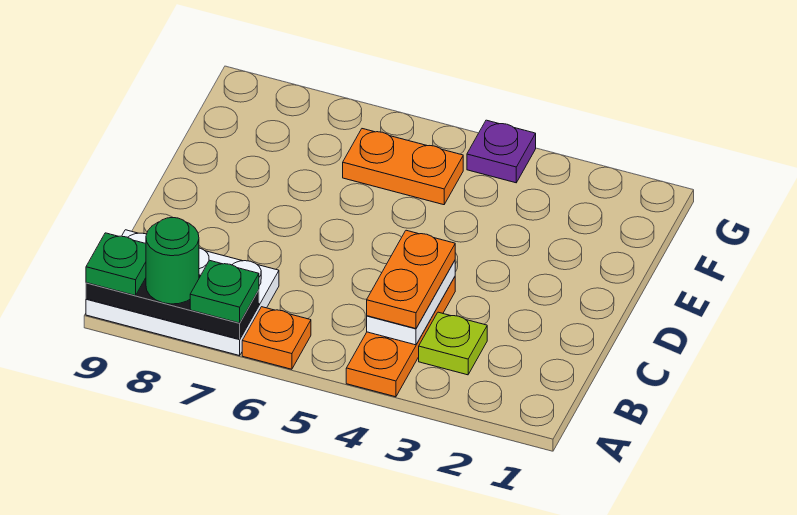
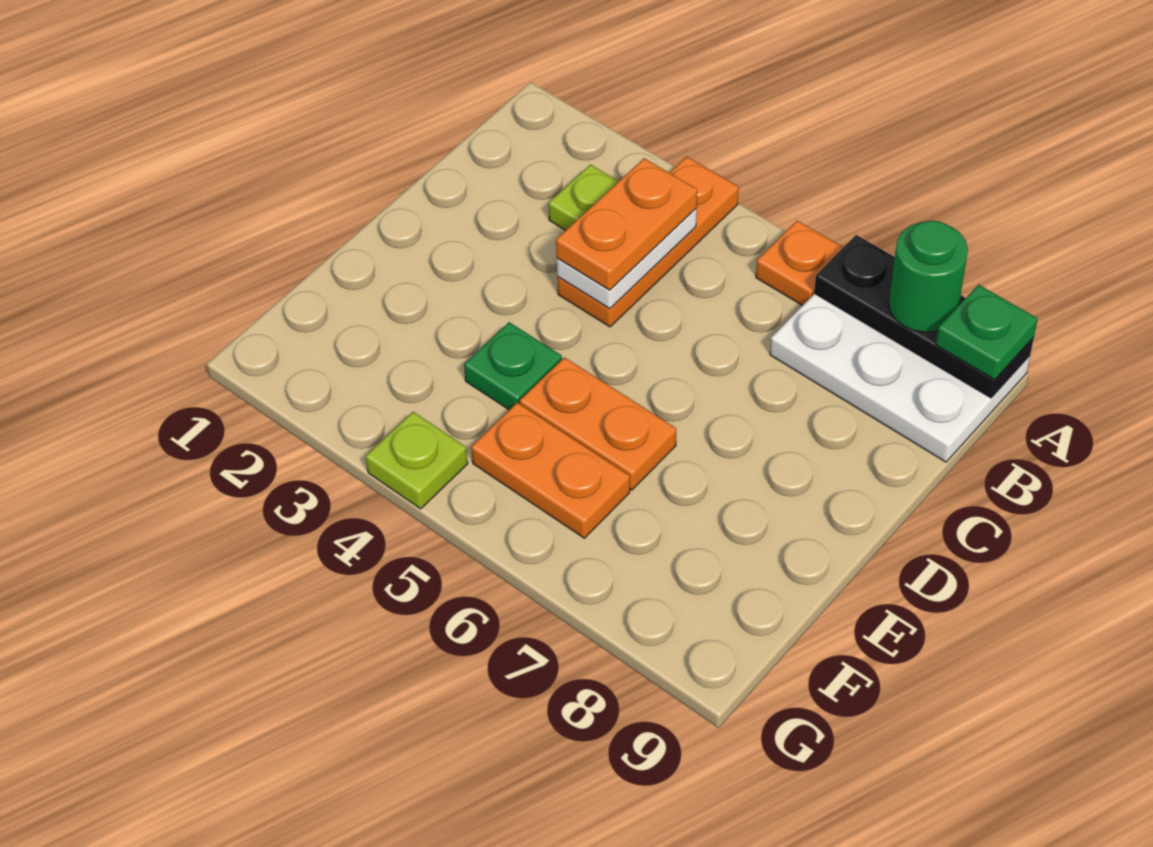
green 1x1 plate [190,260,259,323] -> green 1x1 plate moved to [464,322,562,410]
none -> orange 1x2 plate [520,357,676,490]
purple 1x1 plate [467,120,536,183] -> lime 1x1 plate [366,412,468,509]

